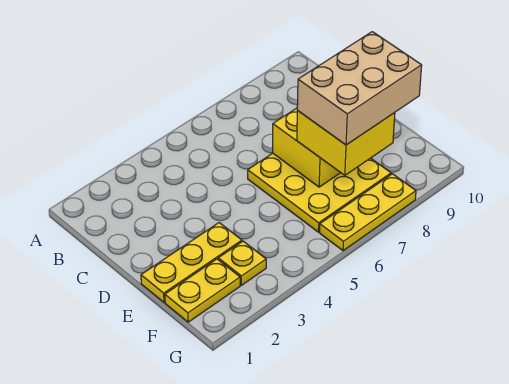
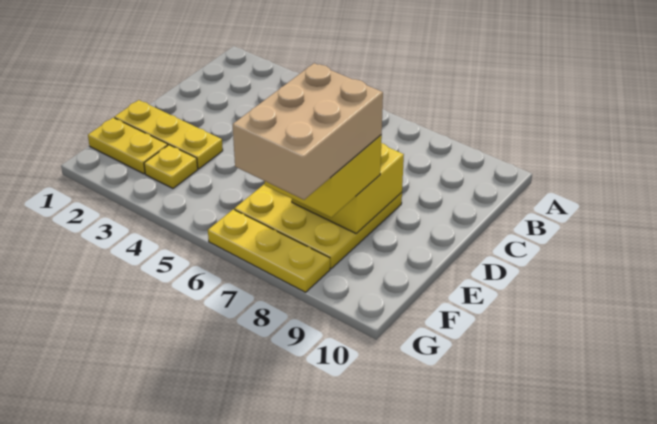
tan 2x3 brick [297,32,422,145] -> tan 2x3 brick turned to [233,63,383,200]

